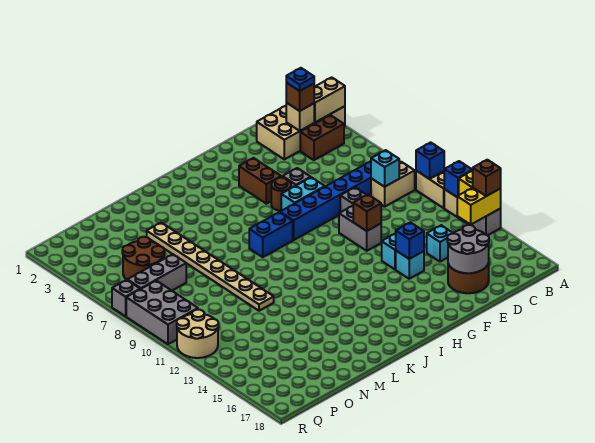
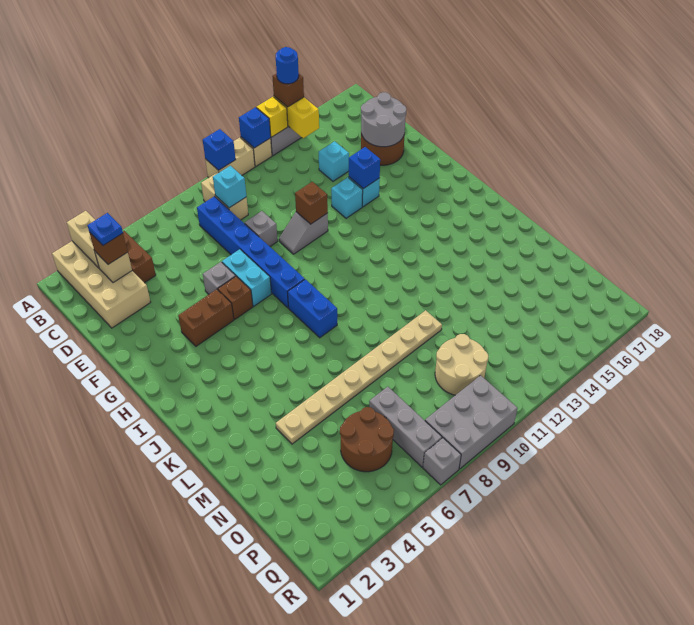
none -> blue 1x1 round brick [276,47,299,84]
grey 1x2 brick [339,206,381,251] -> grey 1x2 slope [279,212,328,254]
brown 1x1 round brick [271,178,291,211] -> brown 1x1 brick [218,276,253,319]
tan 2x2 round brick [177,310,218,358] -> tan 2x2 round brick moved to [435,334,488,395]

